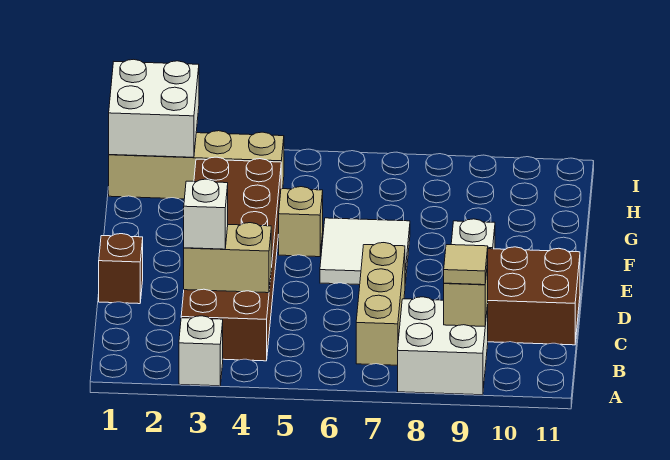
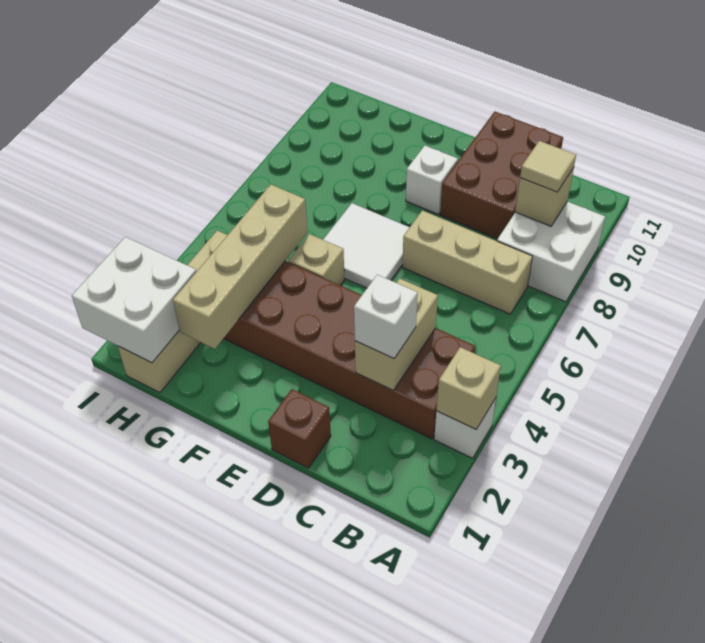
none -> tan 1x1 brick [436,347,501,429]
none -> tan 1x4 brick [173,185,308,349]

